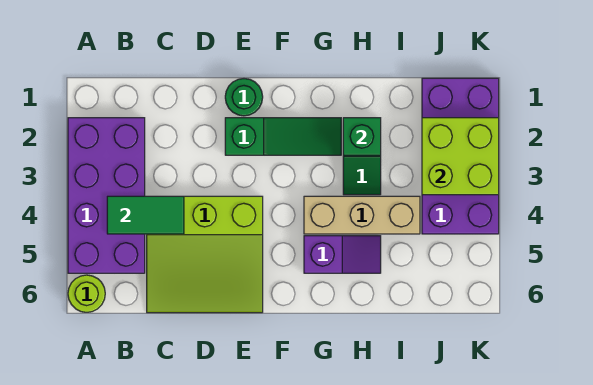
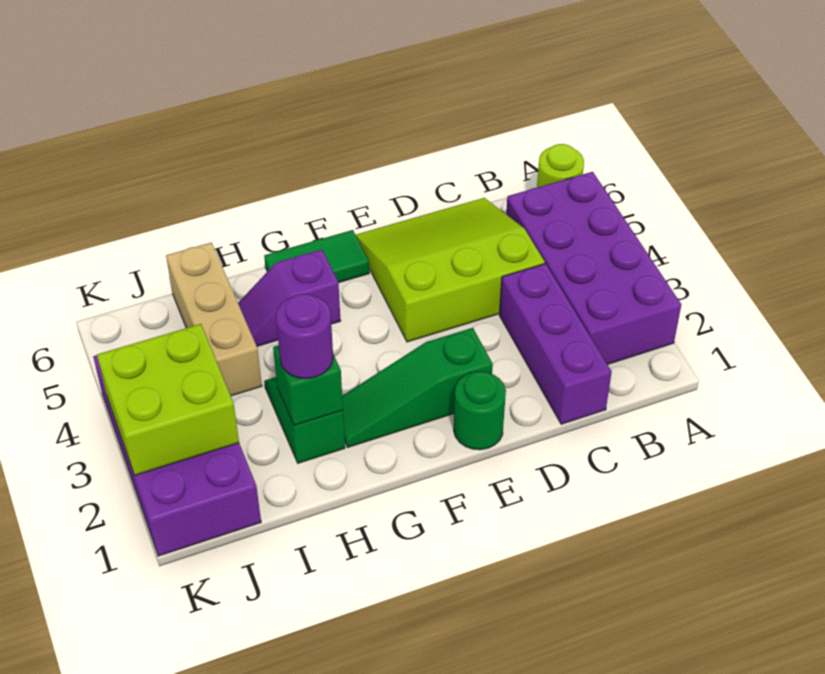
green 1x2 tile [107,196,184,234] -> green 1x2 tile moved to [264,230,369,283]
none -> purple 1x3 brick [499,264,612,424]
tan 1x3 brick [304,196,420,234] -> tan 1x3 brick turned to [166,242,262,396]
none -> purple 1x1 round brick [276,294,333,379]

